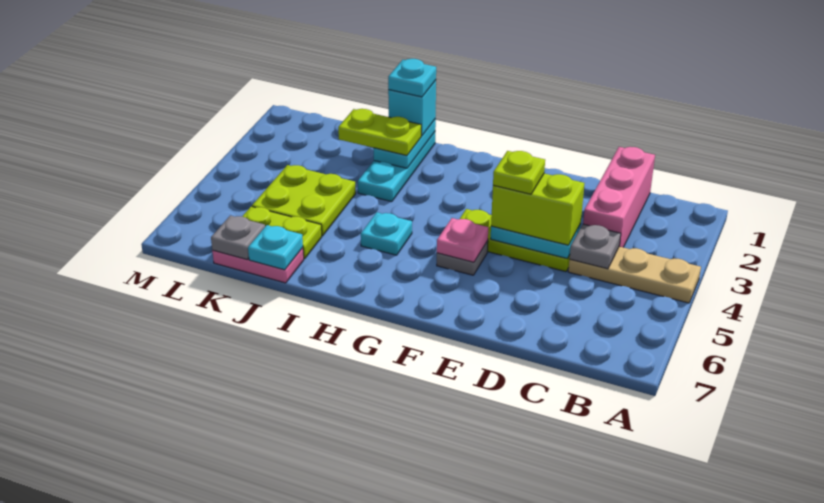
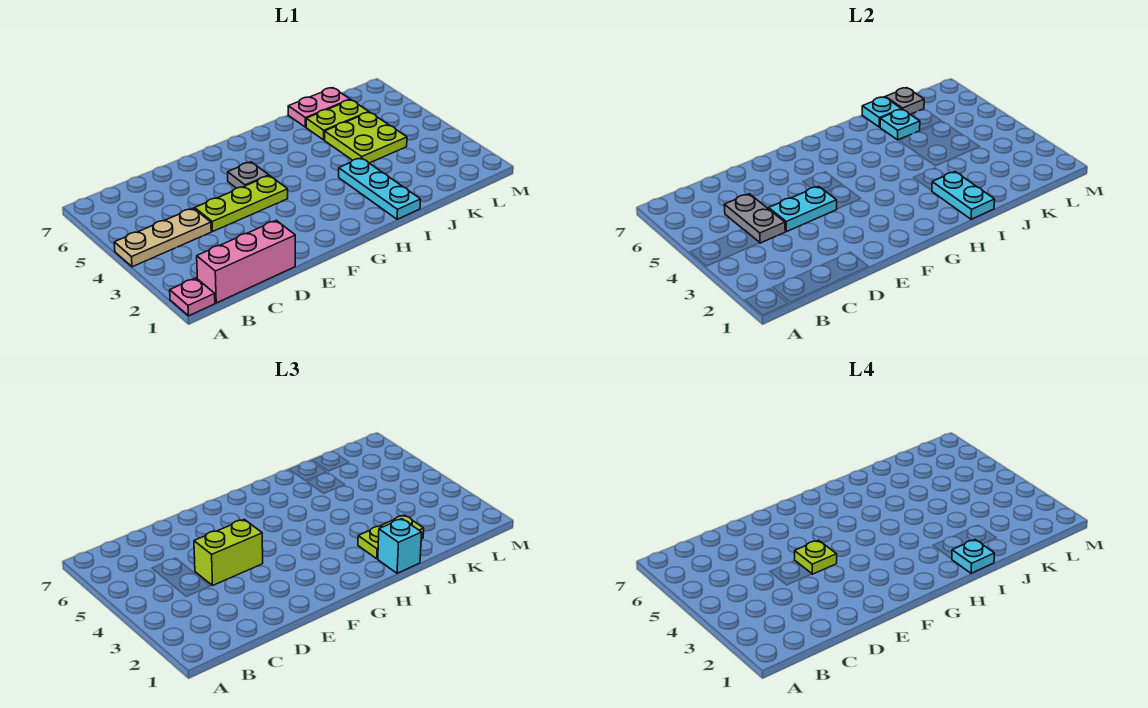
pink 1x3 brick [583,147,655,247] -> pink 1x3 brick turned to [197,220,295,303]
grey 1x1 plate [569,224,621,269] -> grey 1x2 plate [724,194,785,243]
pink 1x1 plate [437,218,488,262] -> pink 1x1 plate moved to [170,278,215,316]
cyan 1x1 plate [361,212,412,255] -> cyan 1x1 plate moved to [880,109,920,140]

